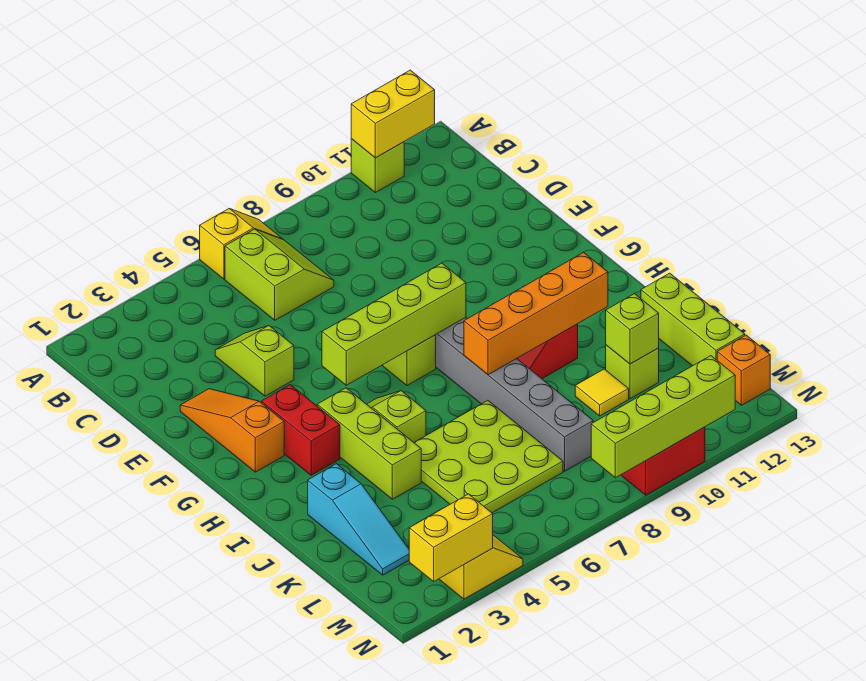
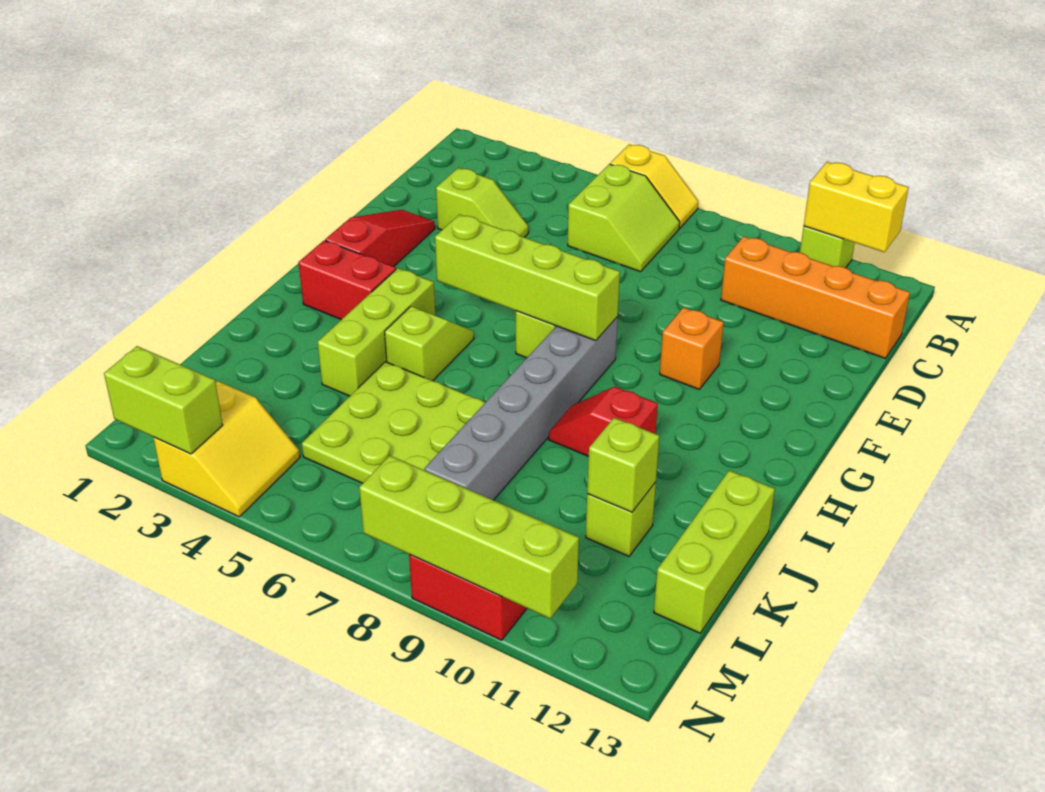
lime 1x2 slope [215,326,294,396] -> lime 1x2 slope turned to [436,168,528,237]
orange 1x3 slope [180,389,284,472] -> red 1x3 slope [325,210,435,267]
red 1x2 brick [261,385,340,475] -> red 1x2 brick turned to [298,240,396,320]
orange 1x4 brick [464,252,608,375] -> orange 1x4 brick moved to [721,236,910,358]
cyan 1x3 slope [308,464,409,575] -> none
yellow 1x1 tile [575,369,629,416] -> none
orange 1x1 brick [717,335,770,405] -> orange 1x1 brick moved to [660,308,724,389]
yellow 1x2 brick [409,494,493,581] -> lime 1x2 brick [104,346,223,454]

